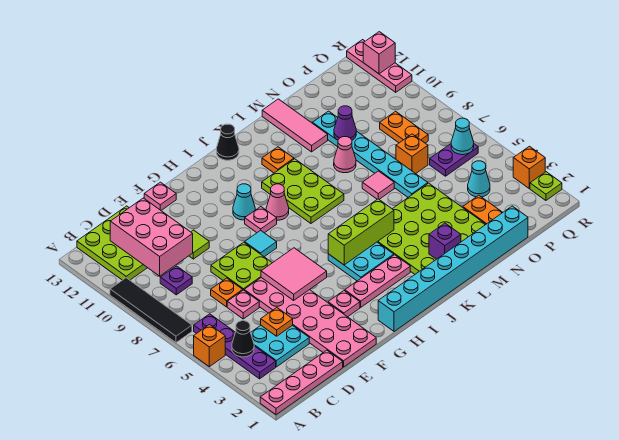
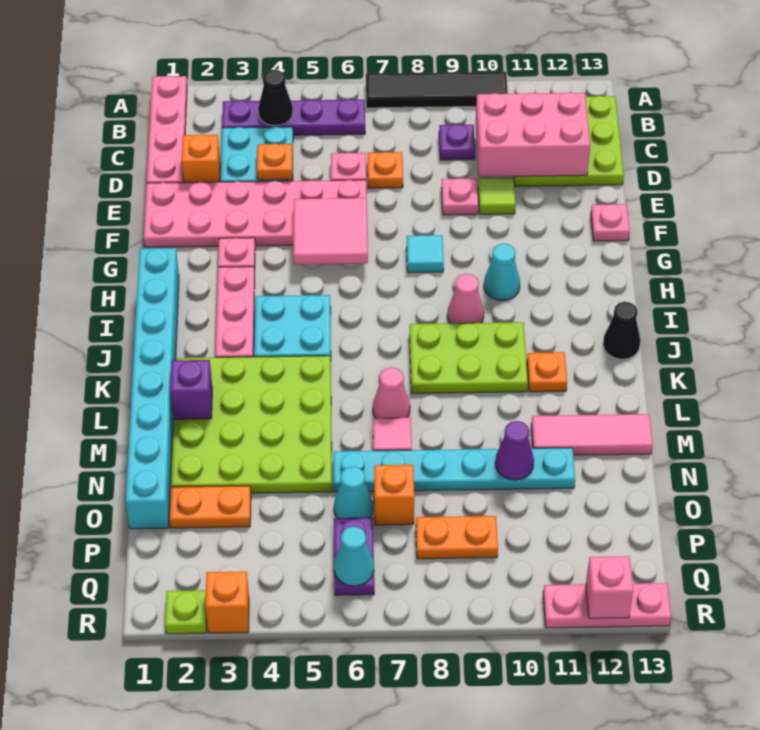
orange 1x1 brick [194,325,225,367] -> orange 1x1 brick moved to [182,134,220,183]
lime 2x2 plate [211,242,272,290] -> none
pink 1x1 plate [245,207,277,233] -> pink 1x1 plate moved to [441,178,478,215]
lime 1x3 brick [328,199,394,265] -> none
pink 1x1 cone [334,137,356,173] -> pink 1x1 cone moved to [373,367,410,418]
cyan 1x1 cone [468,161,490,197] -> cyan 1x1 cone moved to [334,467,373,518]

